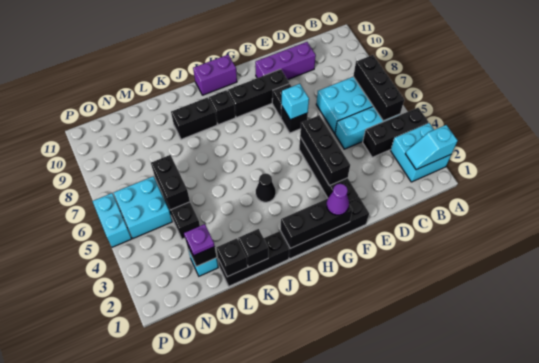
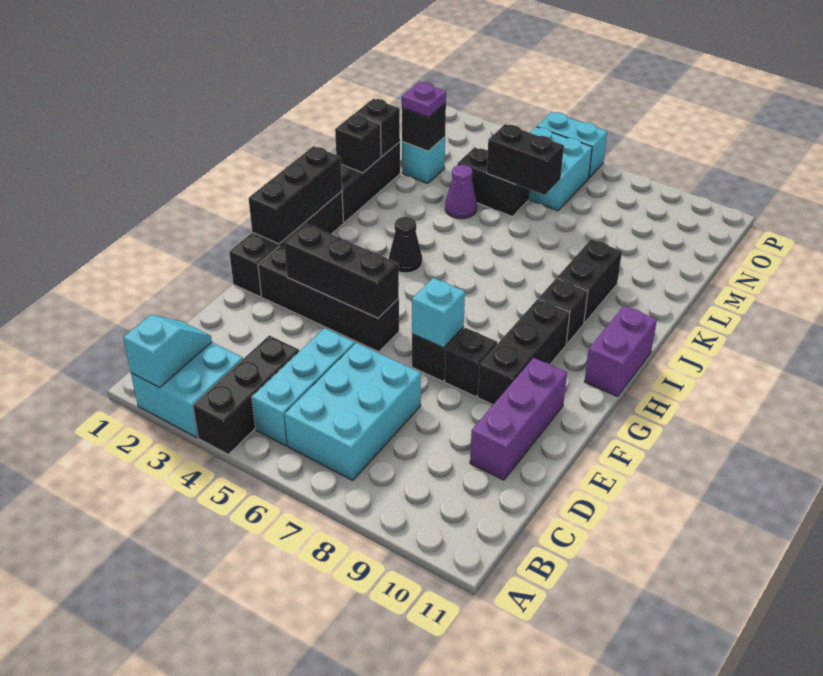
black 1x3 brick [353,55,404,121] -> none
purple 1x1 cone [327,184,349,215] -> purple 1x1 cone moved to [445,165,477,219]

